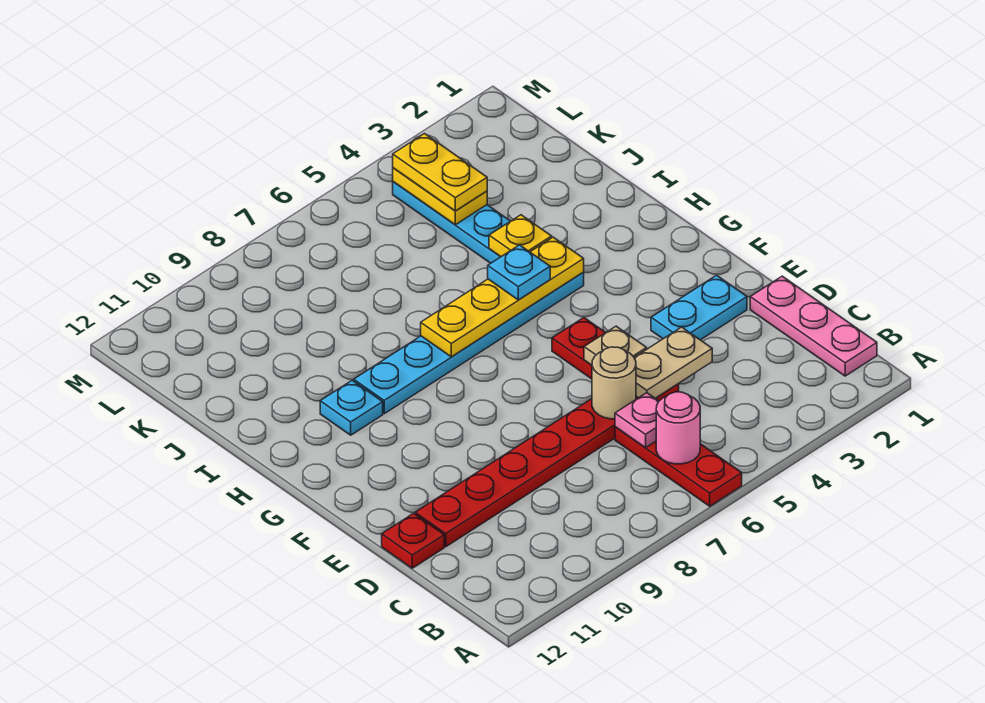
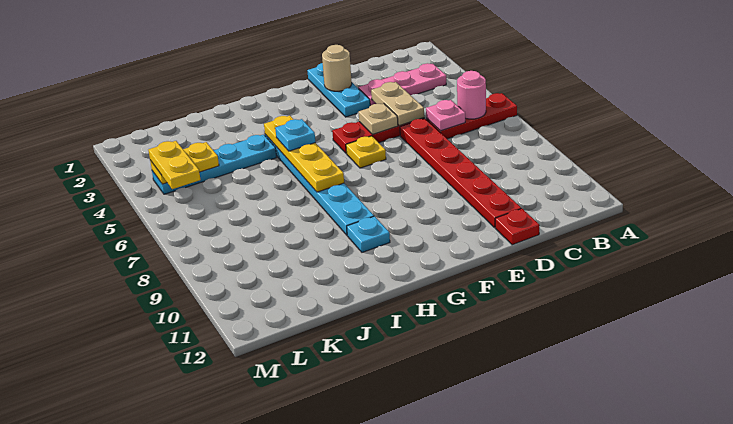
pink 1x3 plate [750,276,877,376] -> pink 1x3 plate moved to [358,63,446,106]
tan 1x1 round brick [592,347,636,419] -> tan 1x1 round brick moved to [322,45,352,91]
cyan 1x2 plate [651,275,747,340] -> cyan 1x3 plate [307,63,370,117]
yellow 1x1 plate [489,215,552,257] -> yellow 1x1 plate moved to [346,136,386,168]
yellow 1x2 plate [393,134,487,211] -> yellow 1x2 plate turned to [148,141,200,189]

